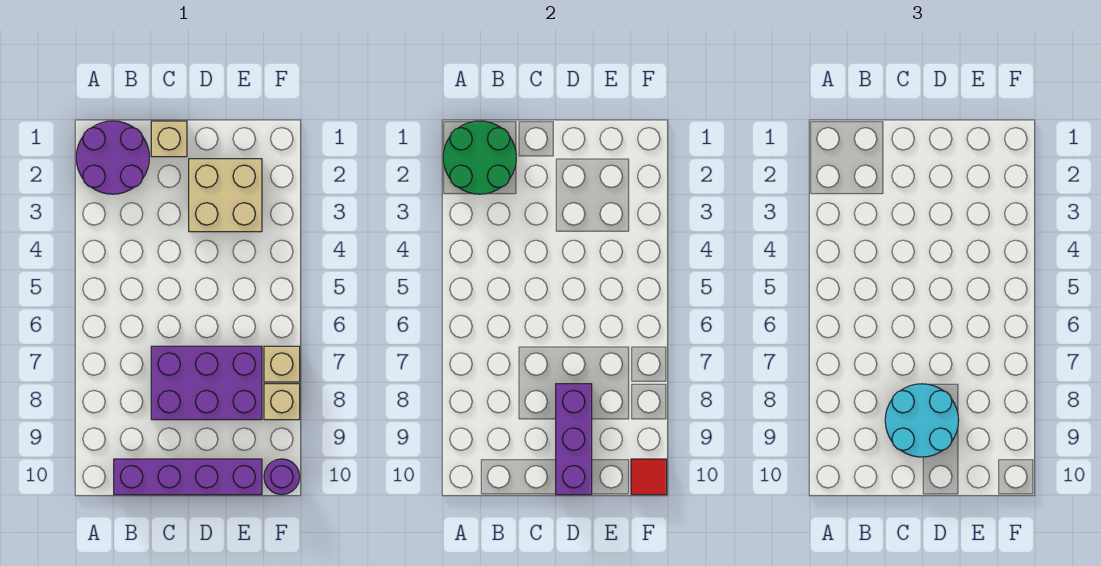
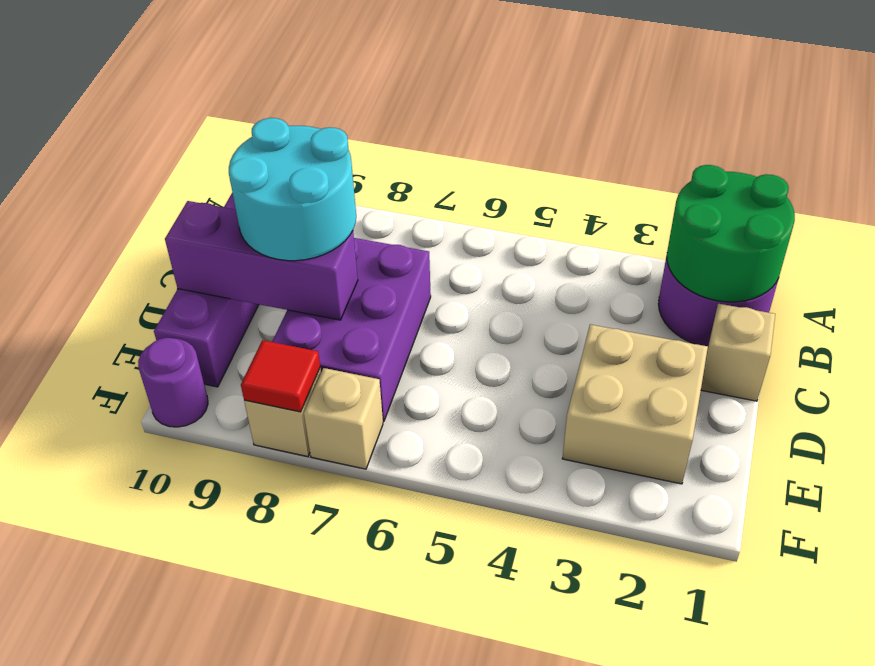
red 1x1 tile [631,459,667,495] -> red 1x1 tile moved to [241,340,320,412]

